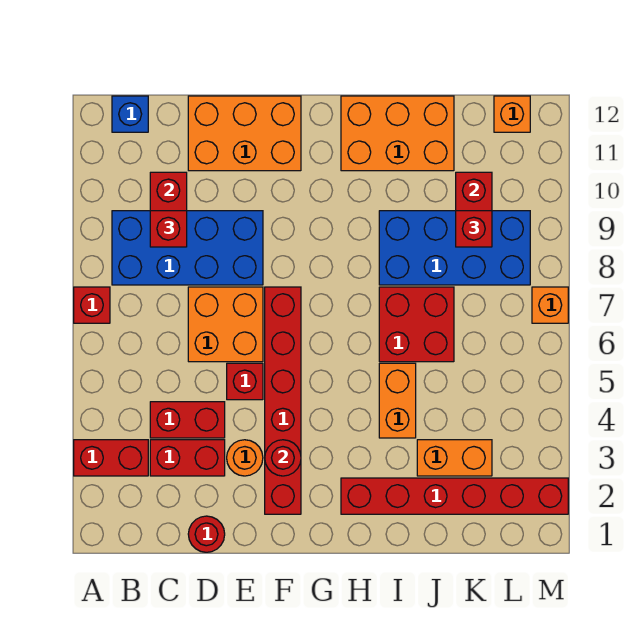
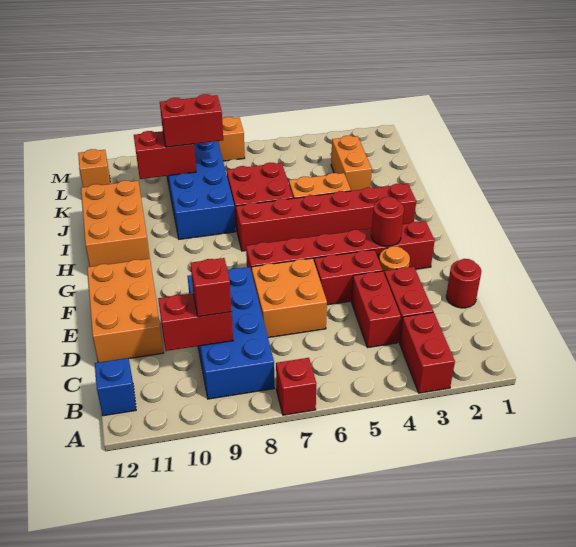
red 1x1 brick [227,363,263,400] -> red 1x2 brick [314,250,383,305]
red 1x6 brick [341,478,568,514] -> red 1x6 brick turned to [236,184,416,251]
red 1x1 brick [456,211,492,247] -> red 1x2 brick [160,94,223,147]

